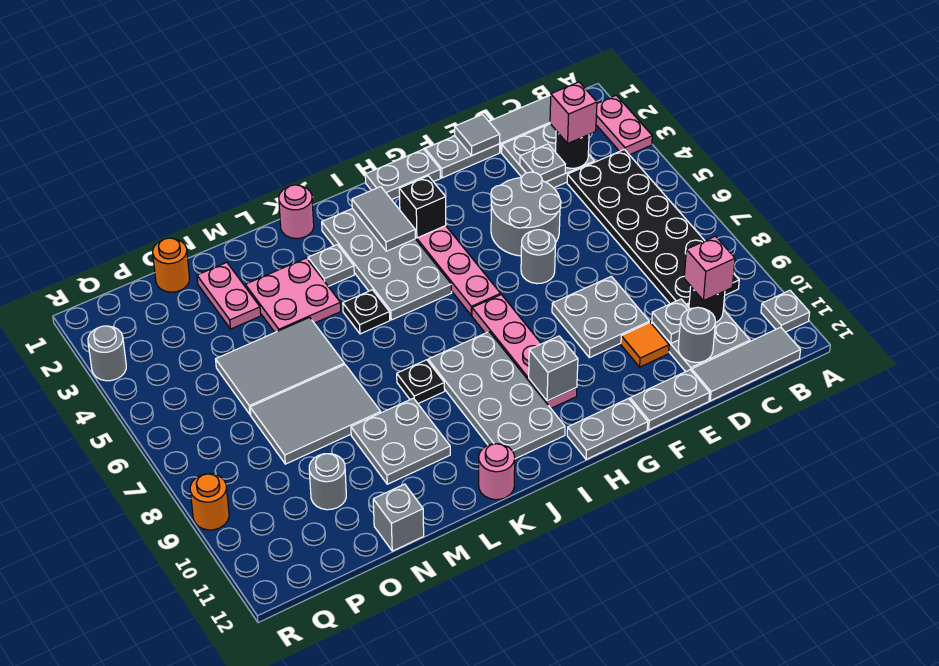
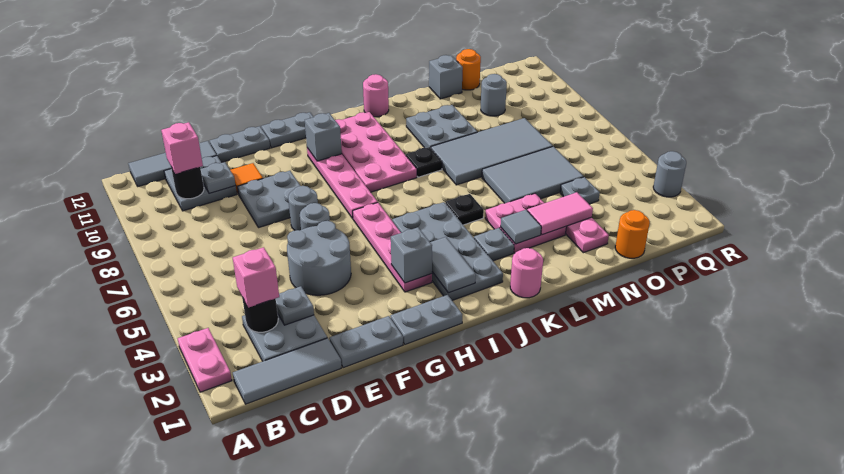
grey 1x1 plate [761,290,810,332] -> grey 1x1 plate moved to [560,177,600,204]
black 2x6 plate [567,149,739,305] -> none
grey 1x1 round brick [678,307,715,362] -> grey 1x1 round brick moved to [288,186,318,230]
grey 1x1 tile [455,114,500,155] -> grey 1x1 tile moved to [501,210,541,244]
black 1x1 brick [399,176,446,238] -> grey 1x1 brick [391,227,432,283]
grey 2x4 plate [428,332,565,459] -> pink 2x4 plate [335,112,417,192]
none -> pink 1x2 tile [527,192,593,235]
grey 2x3 tile [250,365,381,464] -> grey 2x4 tile [431,118,553,185]
orange 1x1 round brick [190,474,229,530] -> orange 1x1 round brick moved to [456,49,481,90]

